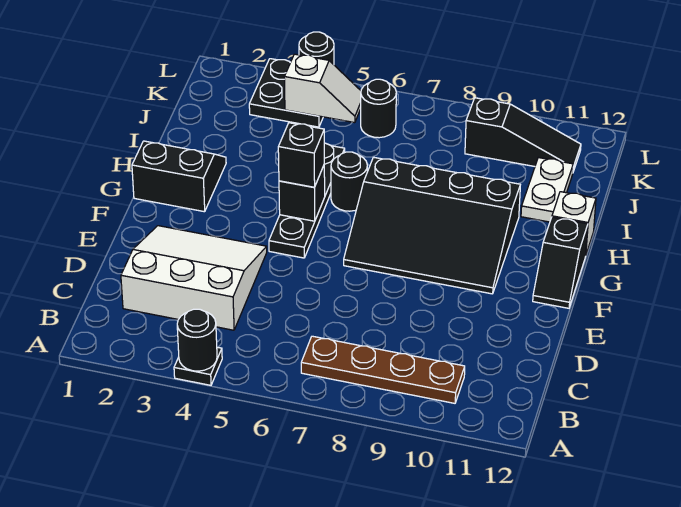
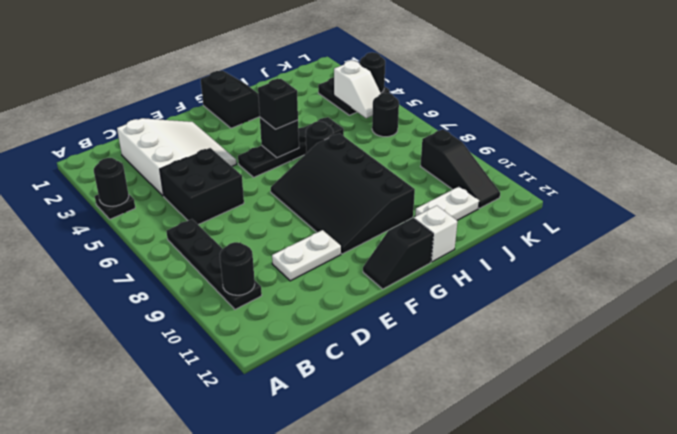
brown 1x4 plate [301,336,465,403] -> black 1x4 plate [166,219,262,309]
none -> black 1x1 round brick [220,242,255,295]
none -> black 2x2 brick [160,148,244,225]
none -> white 1x2 plate [272,230,341,281]

